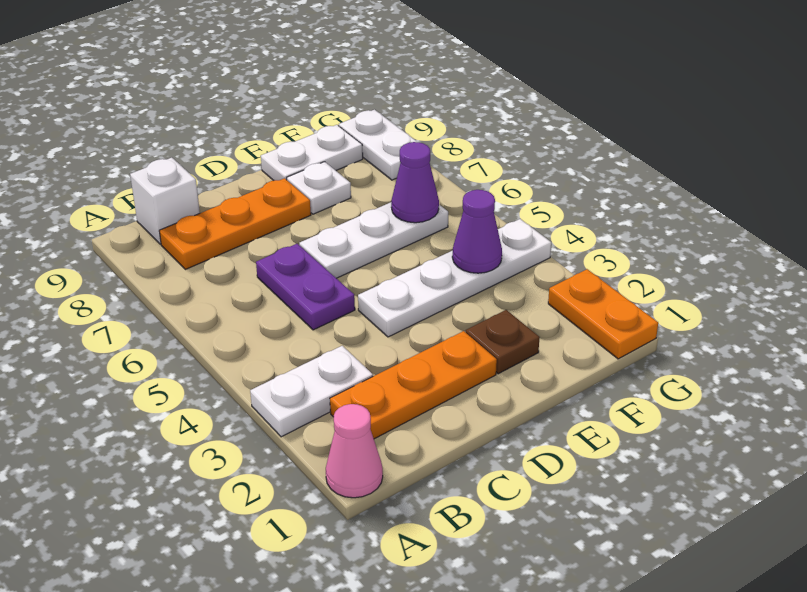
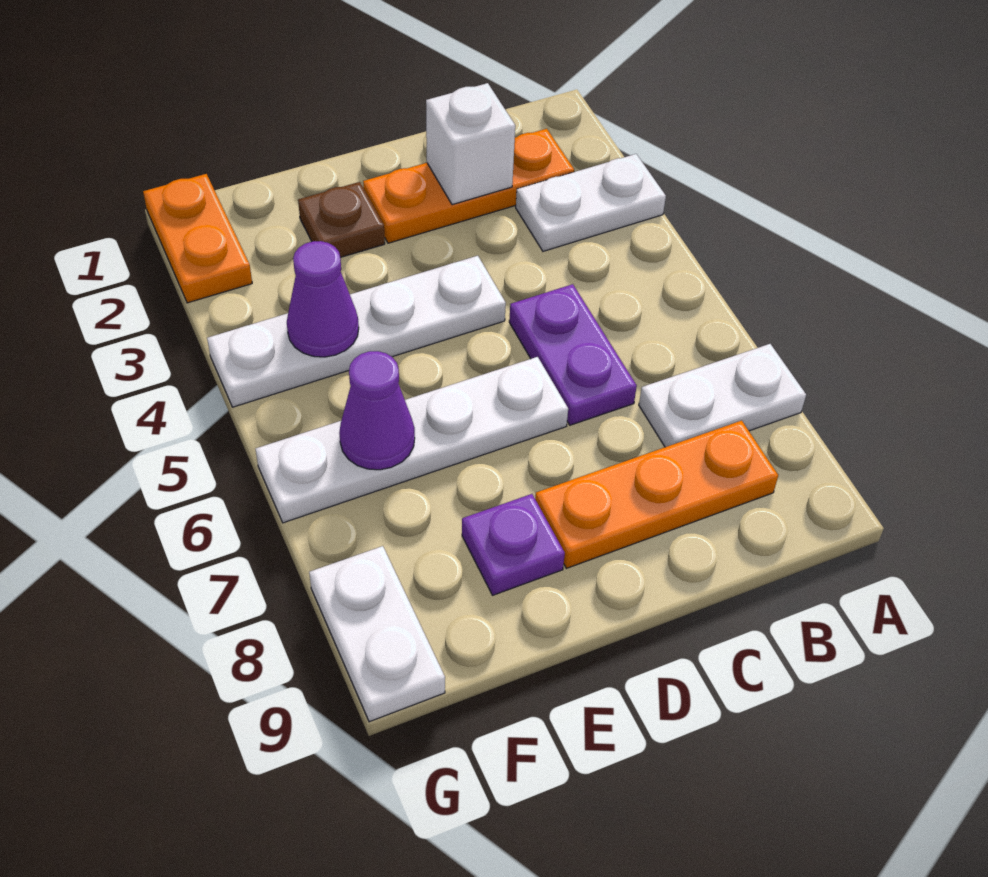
pink 1x1 cone [326,404,383,498] -> none
white 1x1 brick [130,158,200,244] -> white 1x1 brick moved to [426,83,515,205]
white 1x3 plate [299,202,448,278] -> white 1x4 plate [256,357,568,523]
white 1x1 plate [287,162,351,214] -> purple 1x1 plate [462,494,565,595]
white 1x2 plate [261,125,363,181] -> white 1x2 plate moved to [639,344,806,447]

